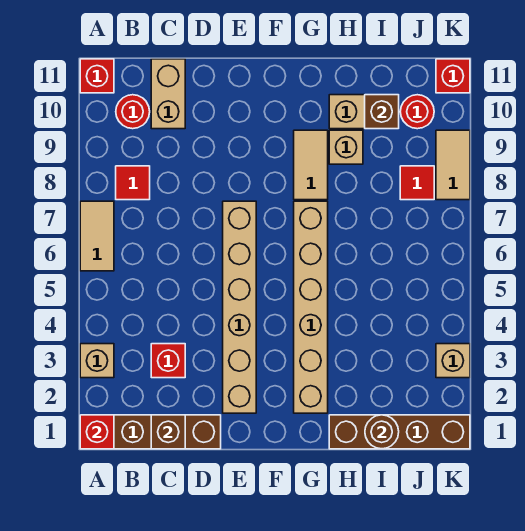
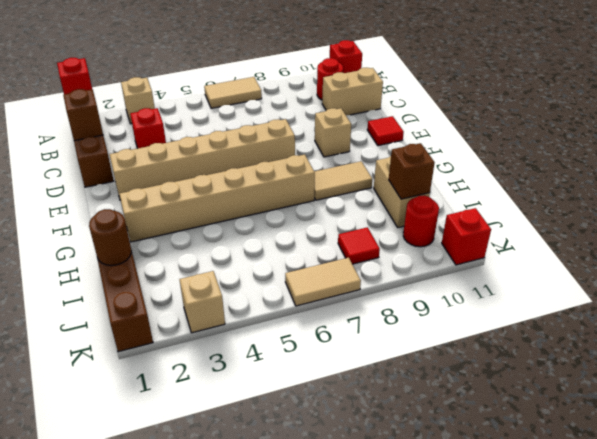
red 1x1 tile [116,166,150,200] -> red 1x1 tile moved to [367,116,404,146]
tan 1x1 brick [329,130,363,164] -> tan 1x1 brick moved to [315,108,351,157]
tan 1x2 tile [436,130,470,200] -> tan 1x2 tile moved to [285,258,361,306]

